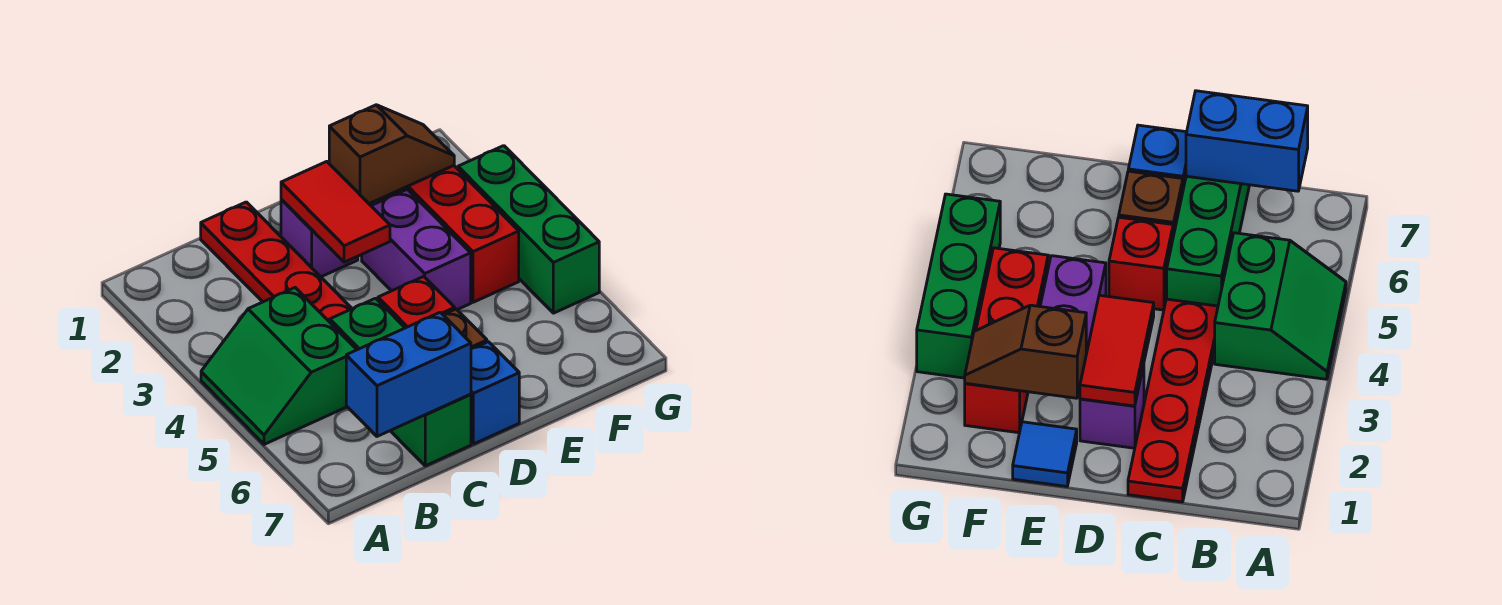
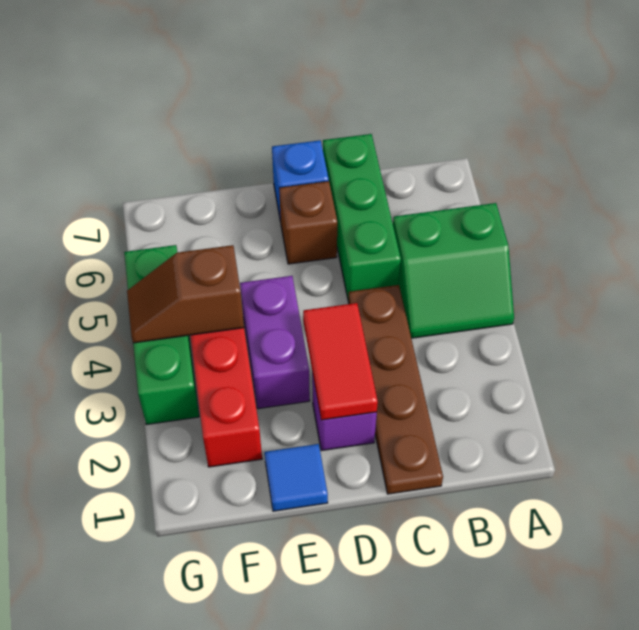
green 2x2 slope [201,288,357,444] -> green 2x2 slope turned to [393,203,514,338]
blue 1x2 brick [346,312,471,436] -> none
red 1x4 plate [201,202,352,322] -> brown 1x4 plate [348,285,443,494]
red 1x1 brick [378,276,455,328] -> none
brown 1x2 slope [329,105,454,204] -> brown 1x2 slope moved to [127,245,244,343]

